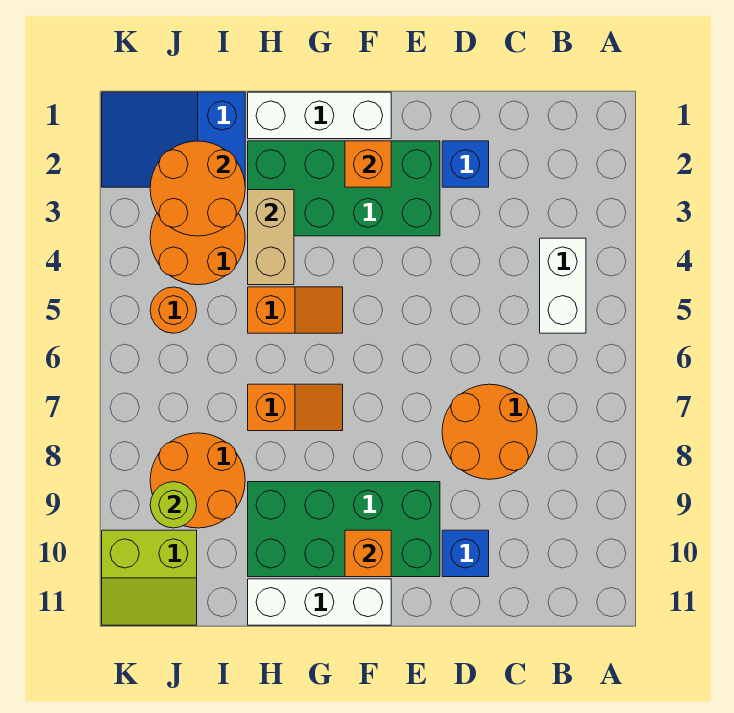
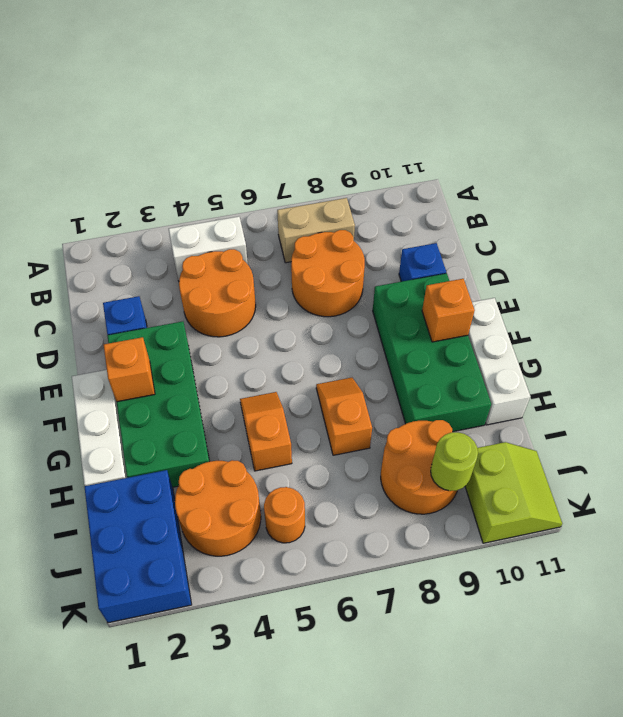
tan 1x2 brick [248,190,294,285] -> tan 1x2 brick moved to [277,198,355,263]
blue 2x3 slope [102,92,245,187] -> blue 2x3 brick [85,470,192,623]
orange 2x2 round brick [150,141,245,236] -> orange 2x2 round brick moved to [179,249,256,337]

